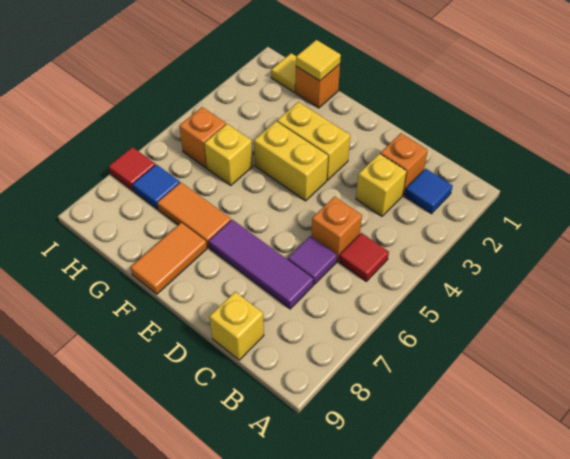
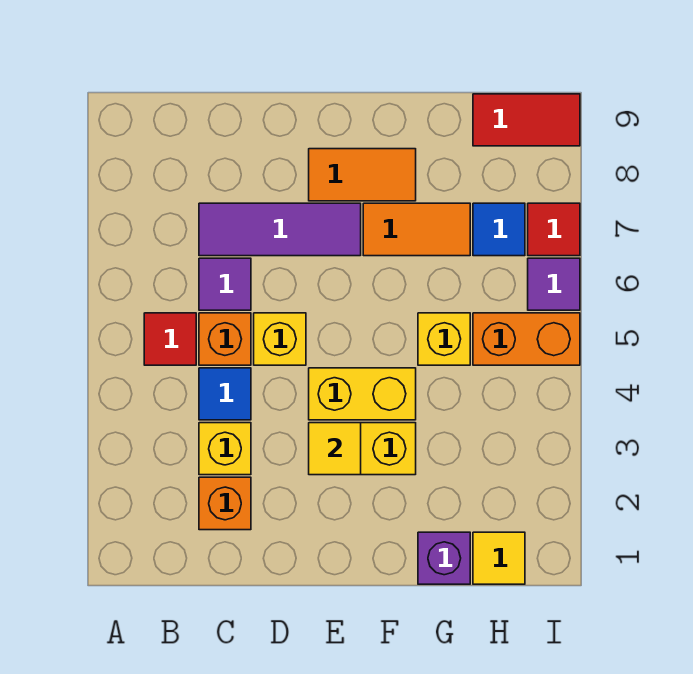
blue 1x1 tile [405,169,453,214] -> blue 1x1 tile moved to [199,368,251,420]
yellow 1x1 brick [209,292,264,360] -> yellow 1x1 brick moved to [254,313,306,365]
orange 1x2 tile [130,223,207,294] -> orange 1x2 tile turned to [309,149,416,201]
orange 1x1 brick [295,64,340,108] -> purple 1x1 brick [418,532,470,584]
yellow 1x1 tile [296,40,341,81] -> yellow 1x1 tile moved to [309,423,361,475]
orange 1x1 brick [179,107,226,168] -> orange 1x2 brick [473,313,580,365]
none -> red 1x2 tile [473,94,580,146]
none -> purple 1x1 tile [528,258,580,310]

